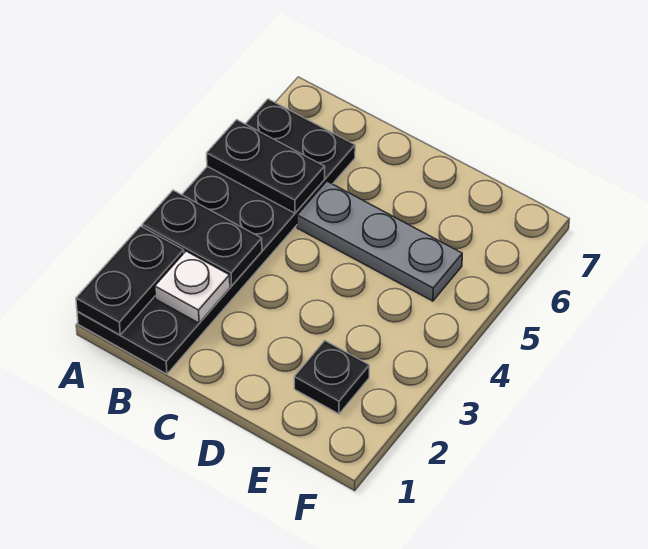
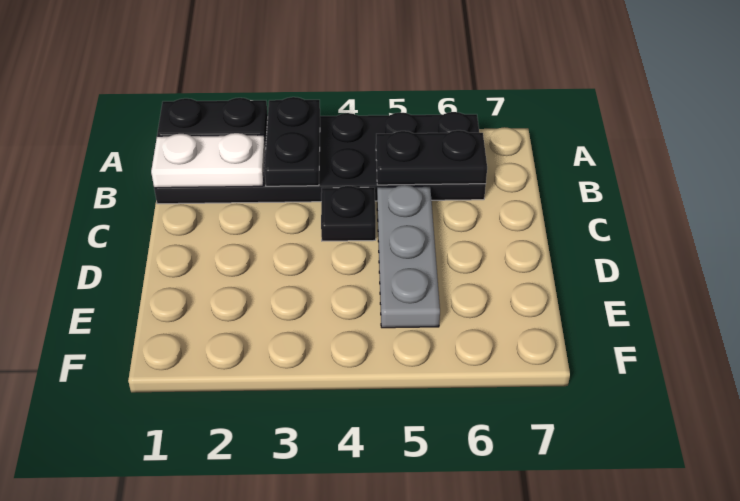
black 1x2 plate [207,120,325,213] -> black 1x2 plate turned to [376,130,487,185]
white 1x1 plate [155,251,230,323] -> white 1x2 plate [151,133,265,188]
black 1x1 plate [294,341,370,414] -> black 1x1 plate moved to [321,186,376,241]

